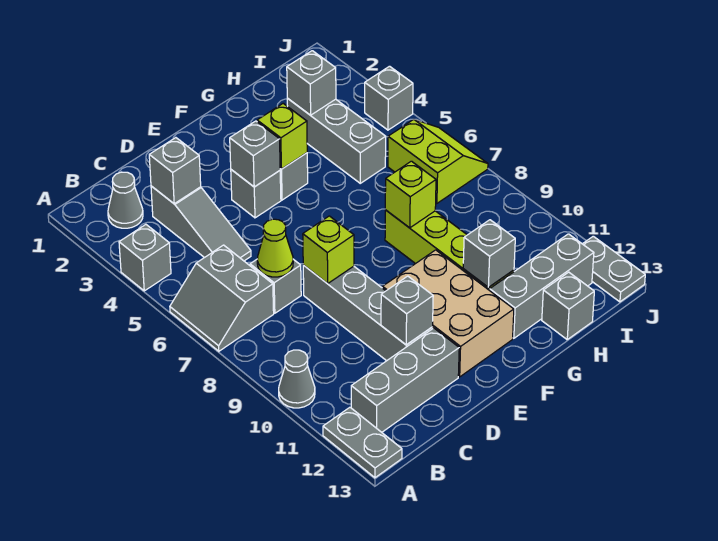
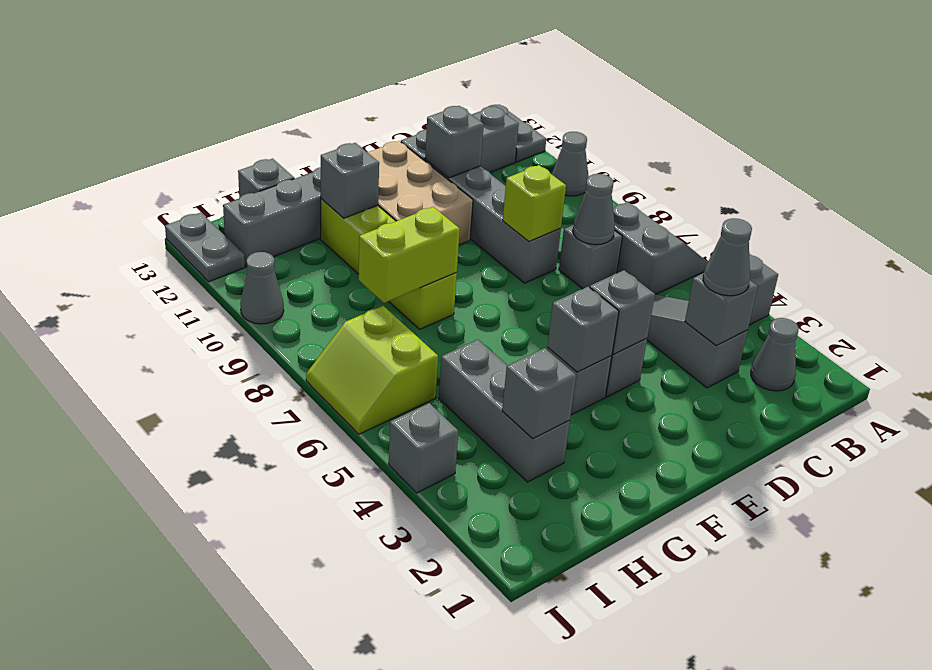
none -> grey 1x1 cone [703,218,752,296]
lime 1x1 cone [257,219,293,277] -> grey 1x1 cone [573,174,615,245]
lime 1x1 brick [257,104,307,169] -> grey 1x1 brick [547,287,619,372]
lime 1x1 brick [385,161,436,228] -> lime 1x2 brick [359,207,460,303]
none -> grey 1x1 cone [240,252,284,324]

